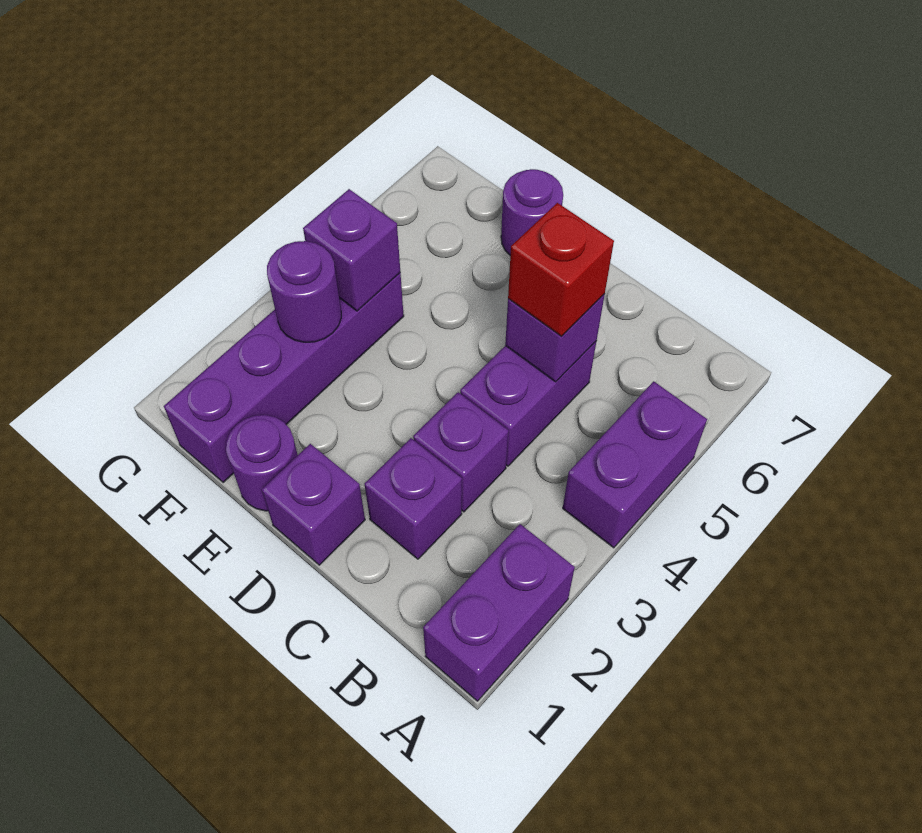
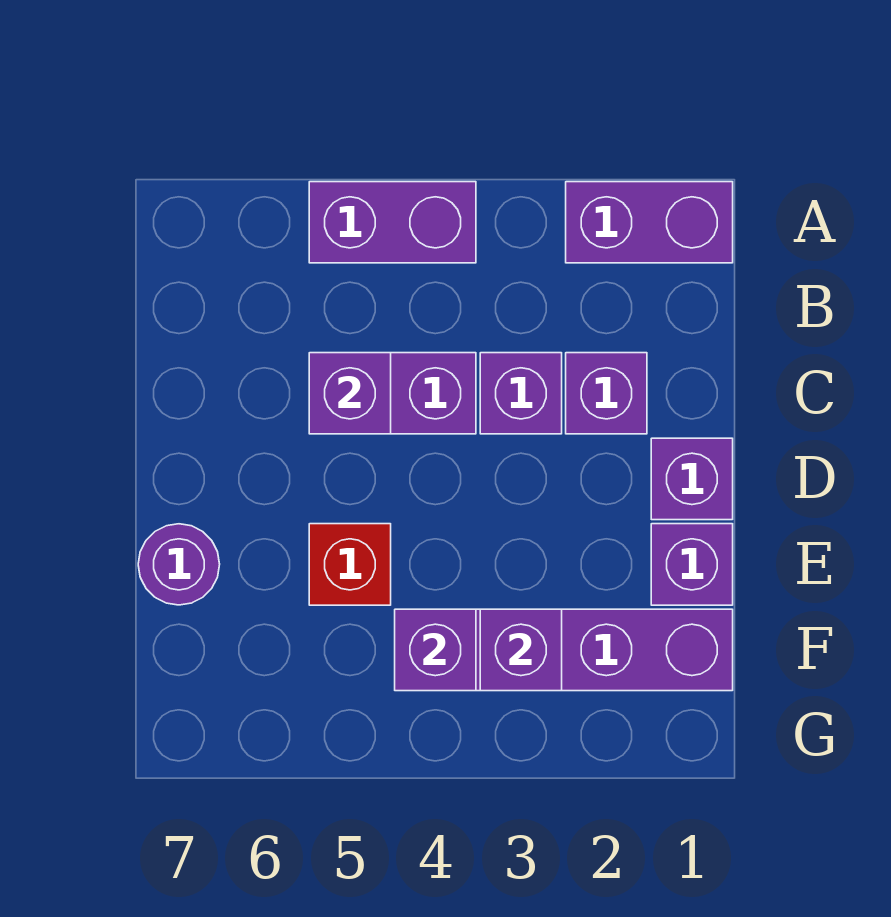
red 1x1 brick [508,203,614,336] -> red 1x1 brick moved to [309,524,391,605]
purple 1x1 round brick [226,415,298,511] -> purple 1x1 brick [651,524,733,605]
purple 1x1 round brick [267,241,341,342] -> purple 1x1 brick [480,609,562,691]

